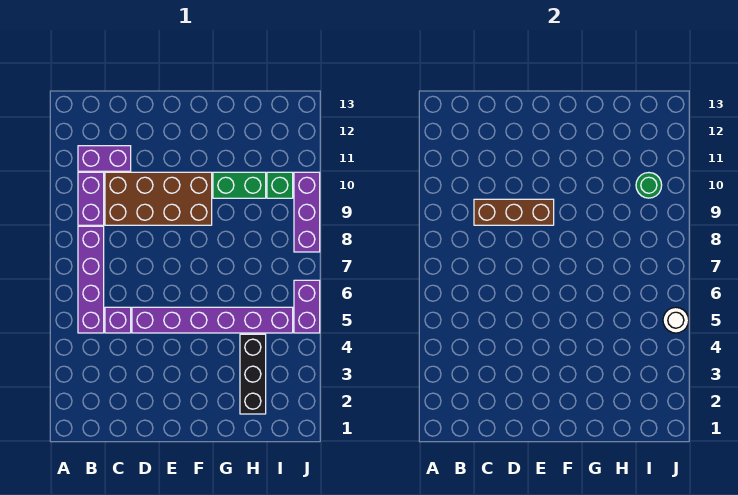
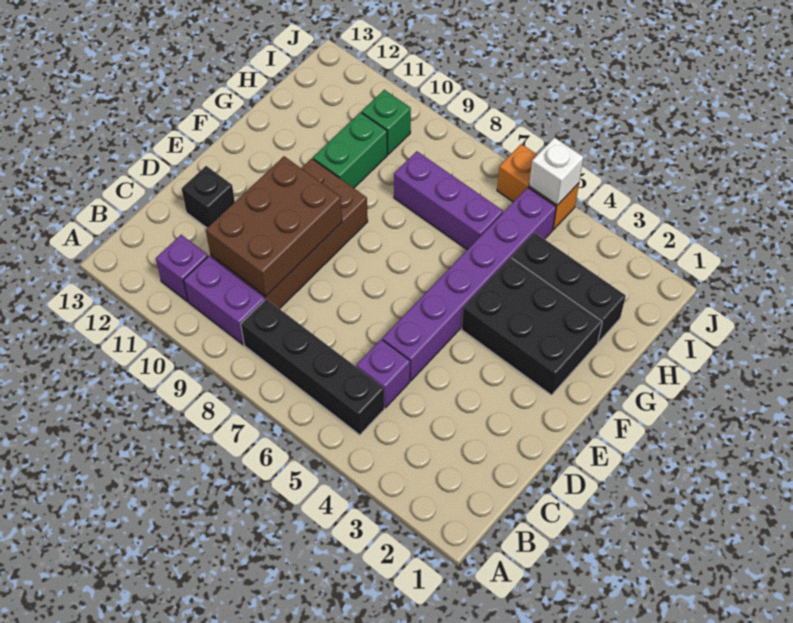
purple 1x4 brick [78,226,104,333] -> black 1x4 brick [241,299,384,435]
purple 1x2 brick [78,146,131,171] -> purple 1x1 brick [156,235,208,301]
brown 1x3 brick [474,199,554,225] -> brown 2x3 brick [206,156,342,296]
none -> black 1x1 brick [182,166,235,228]
none -> black 2x3 brick [462,258,602,395]
green 1x1 round brick [636,173,662,198] -> none
purple 1x2 brick [294,280,320,333] -> orange 1x2 brick [497,144,579,229]
white 1x1 round brick [663,307,689,333] -> white 1x1 brick [529,138,584,205]
purple 1x3 brick [294,172,320,252] -> purple 1x3 brick moved to [394,151,503,250]

